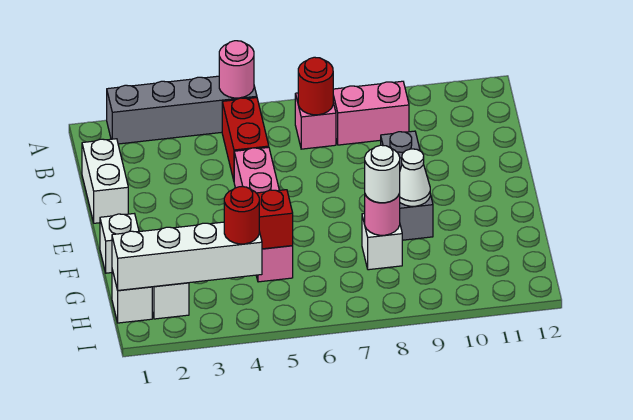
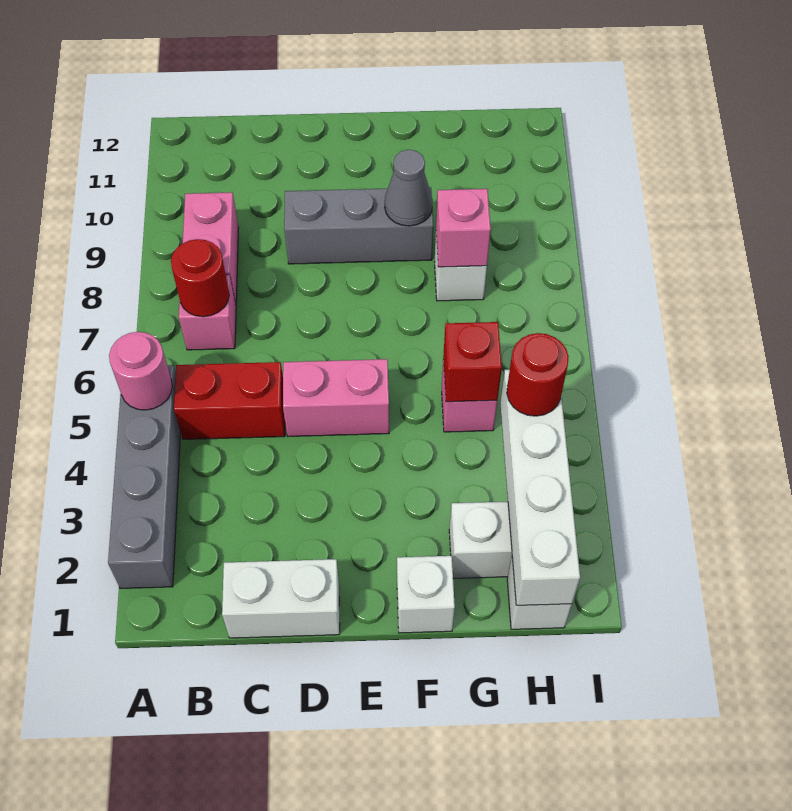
white 1x1 cone [399,149,430,206] -> grey 1x1 cone [385,150,433,226]
pink 1x1 round brick [365,194,400,235] -> pink 1x1 brick [436,189,491,267]
white 1x1 round brick [365,145,400,203] -> none

